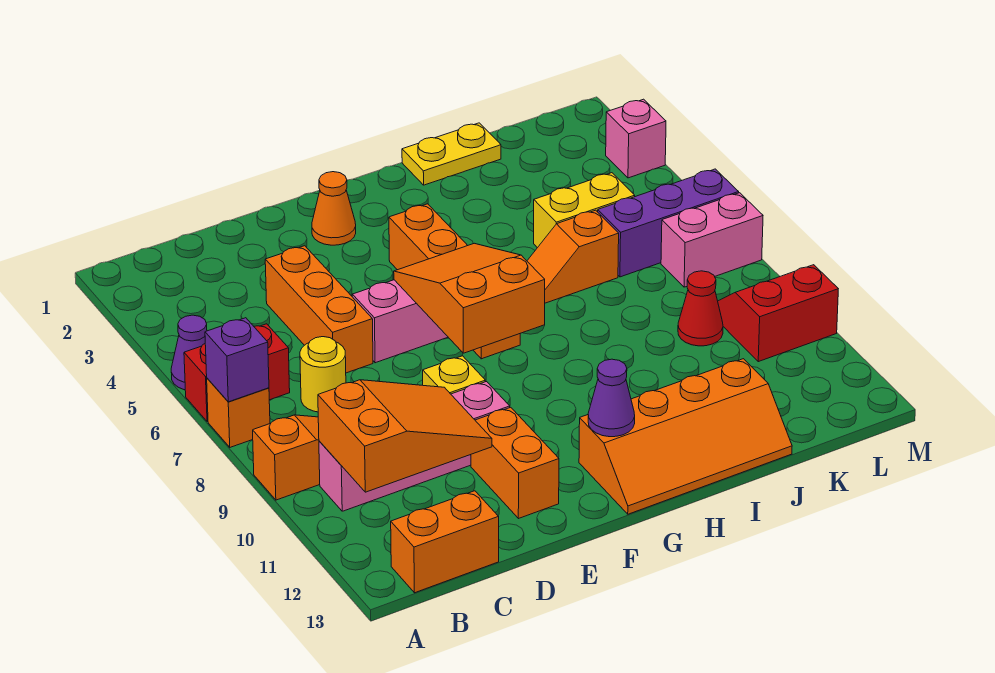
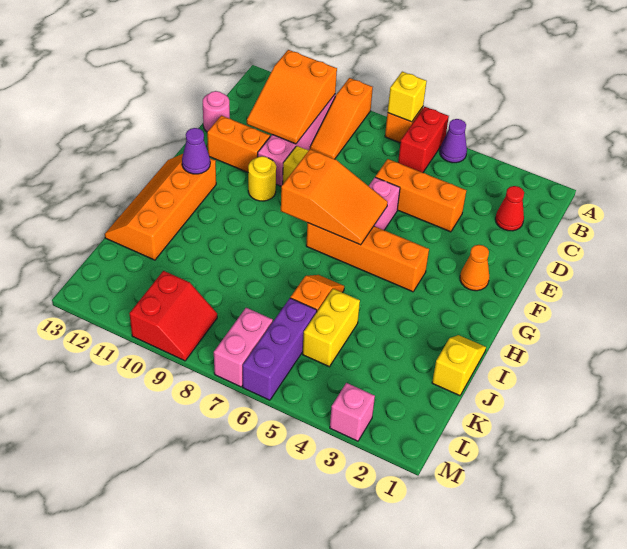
purple 1x1 brick [205,318,269,402] -> yellow 1x1 brick [388,72,427,122]
orange 1x2 brick [391,491,499,593] -> none
yellow 1x1 round brick [300,337,346,412] -> yellow 1x1 round brick moved to [248,156,276,201]
none -> pink 1x1 round brick [203,91,230,132]
yellow 1x2 plate [402,123,501,185] -> yellow 1x2 slope [432,335,486,396]
red 1x1 cone [678,271,723,346] -> red 1x1 cone moved to [495,186,524,231]

